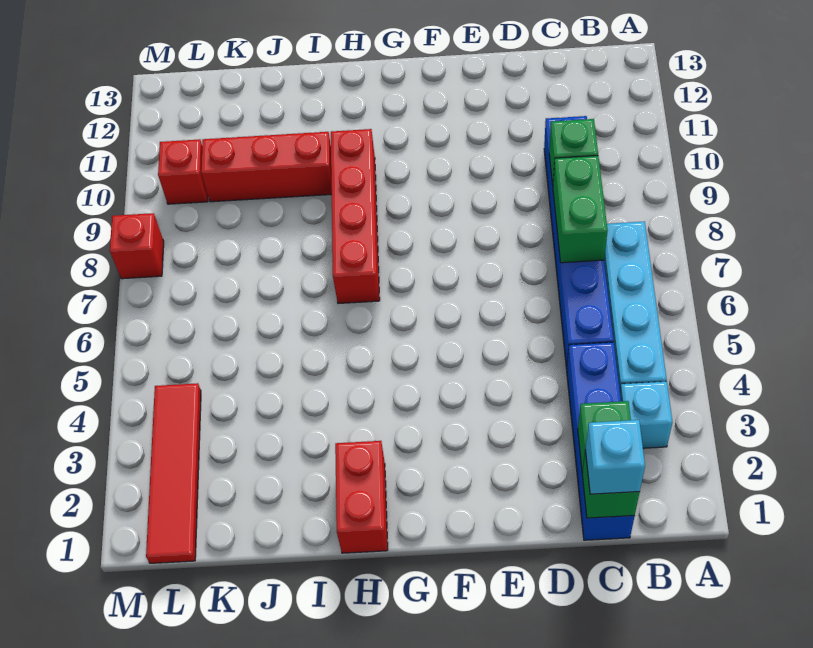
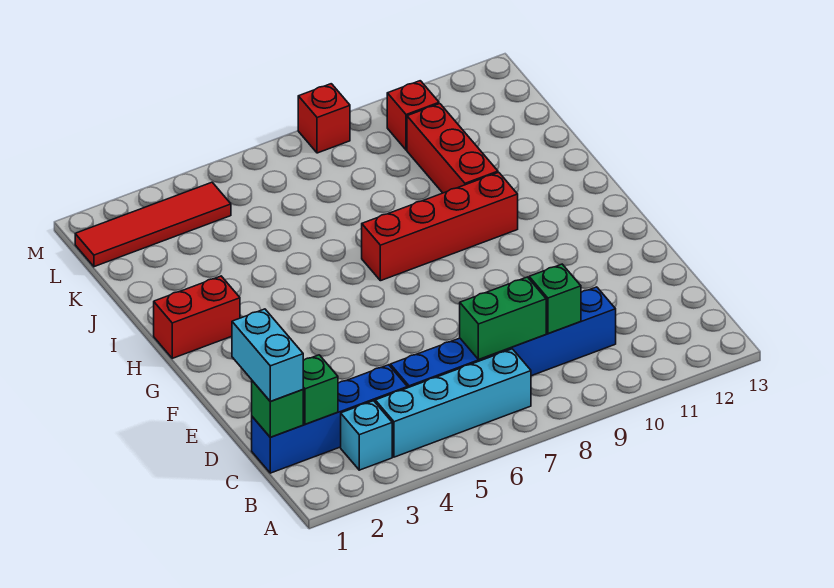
cyan 1x1 brick [585,420,645,494] -> cyan 1x2 brick [232,309,303,401]

